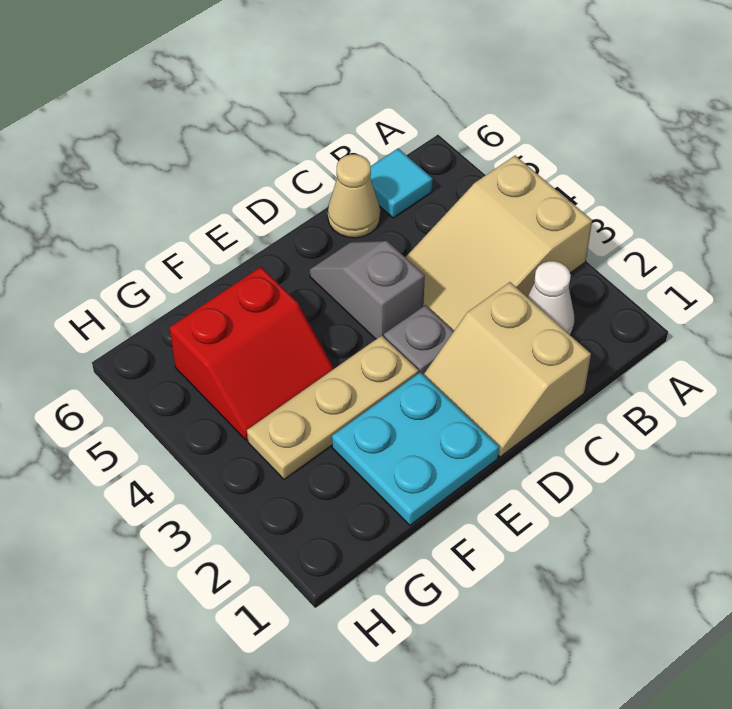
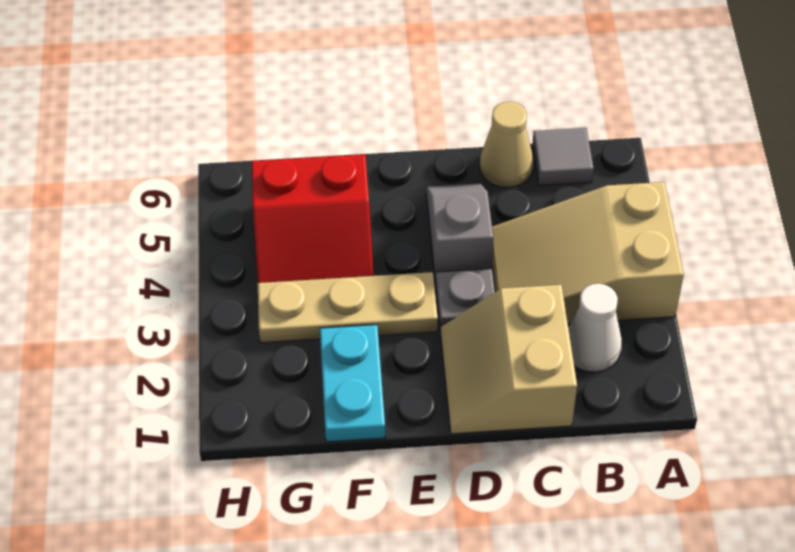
cyan 1x1 tile [370,149,433,218] -> grey 1x1 tile [532,128,594,186]
cyan 2x2 plate [332,372,499,525] -> cyan 1x2 plate [320,325,386,442]

